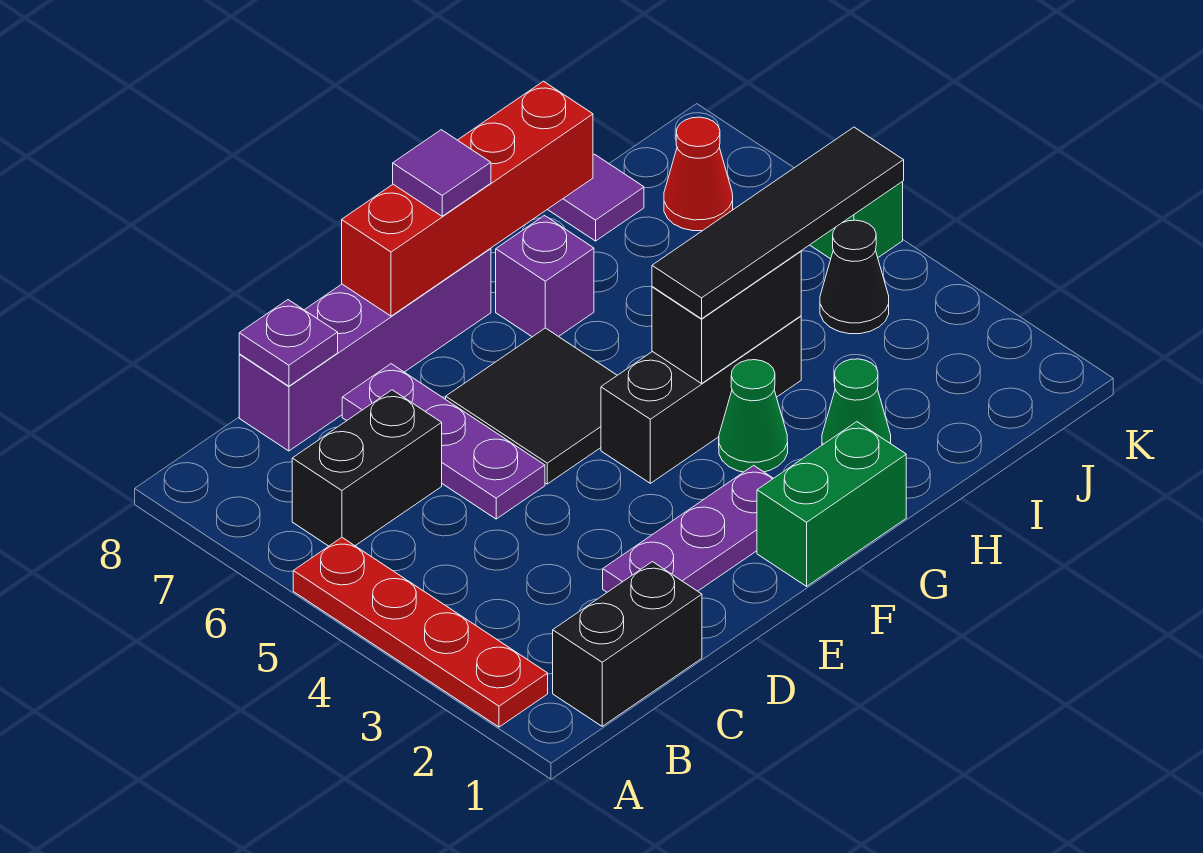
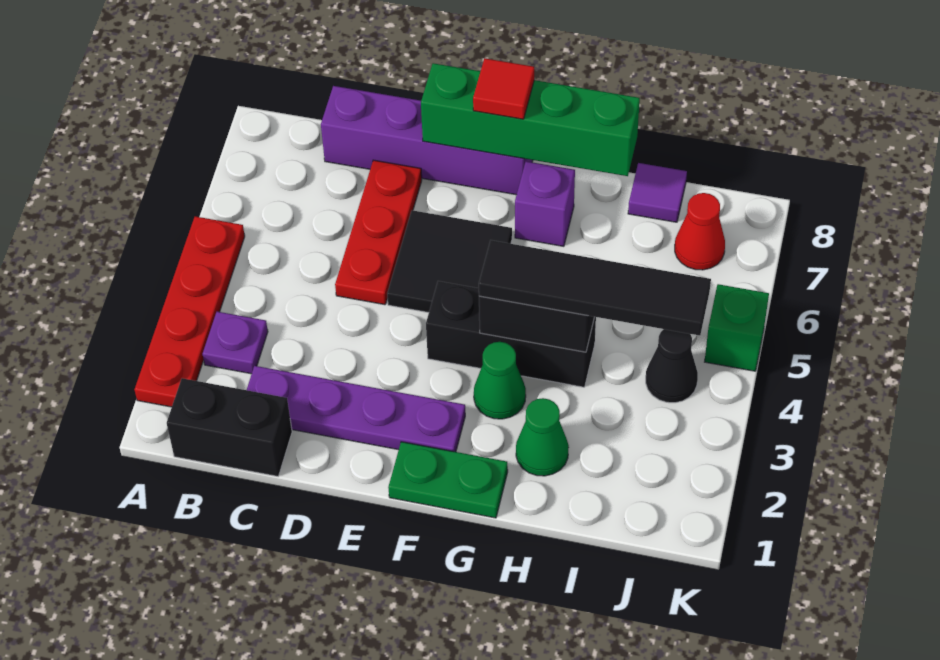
black 1x2 brick [292,390,442,546] -> none
purple 1x1 plate [239,300,338,386] -> purple 1x1 plate moved to [203,312,268,374]
purple 1x3 plate [603,465,773,592] -> purple 1x4 plate [247,366,465,452]
purple 1x3 plate [342,364,545,519] -> red 1x3 plate [335,160,422,305]
red 1x4 brick [342,81,593,316] -> green 1x4 brick [421,63,640,176]
green 1x2 brick [757,422,906,586] -> green 1x2 plate [388,442,508,518]
purple 1x1 tile [393,130,491,216] -> red 1x1 tile [473,58,534,119]

